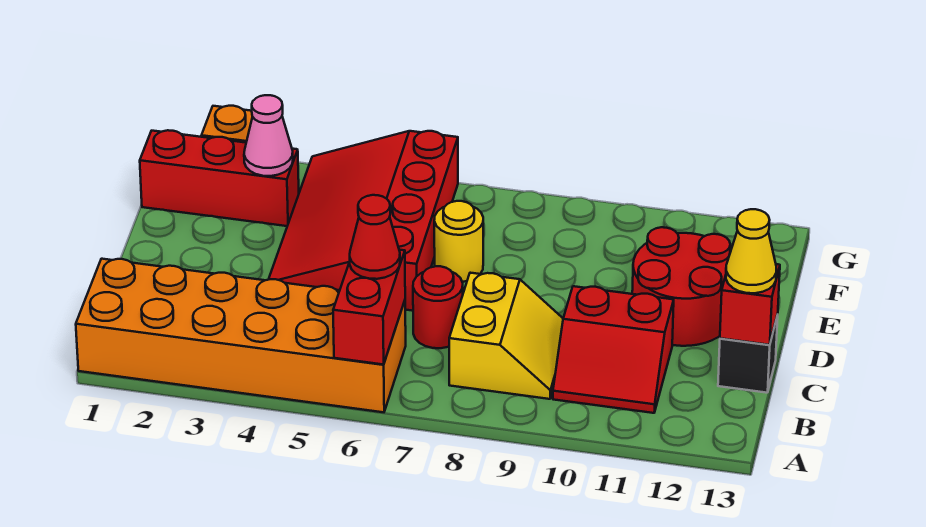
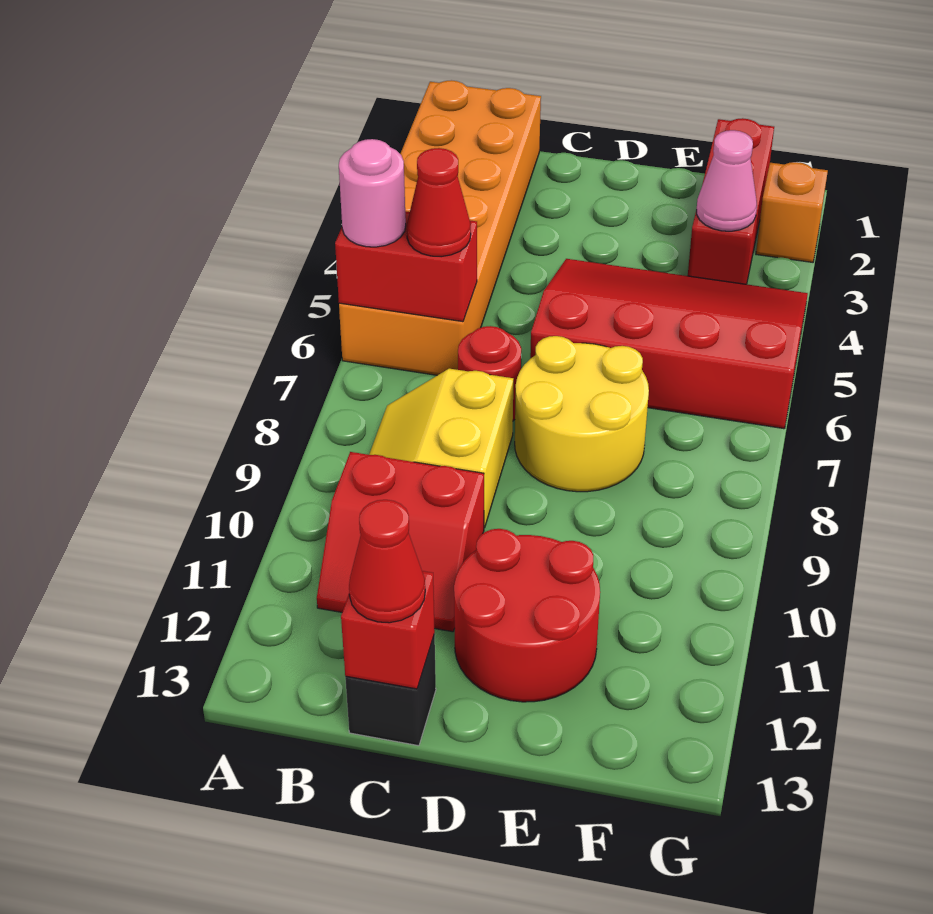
none -> pink 1x1 round brick [339,139,406,247]
yellow 2x2 slope [449,273,563,399] -> yellow 2x2 slope turned to [369,369,514,528]
red 2x2 slope [553,286,674,413] -> red 2x2 slope turned to [317,452,484,632]
yellow 1x1 cone [726,209,776,293] -> red 1x1 cone [349,500,425,623]
yellow 1x1 round brick [434,201,483,282] -> yellow 2x2 round brick [515,336,649,492]

